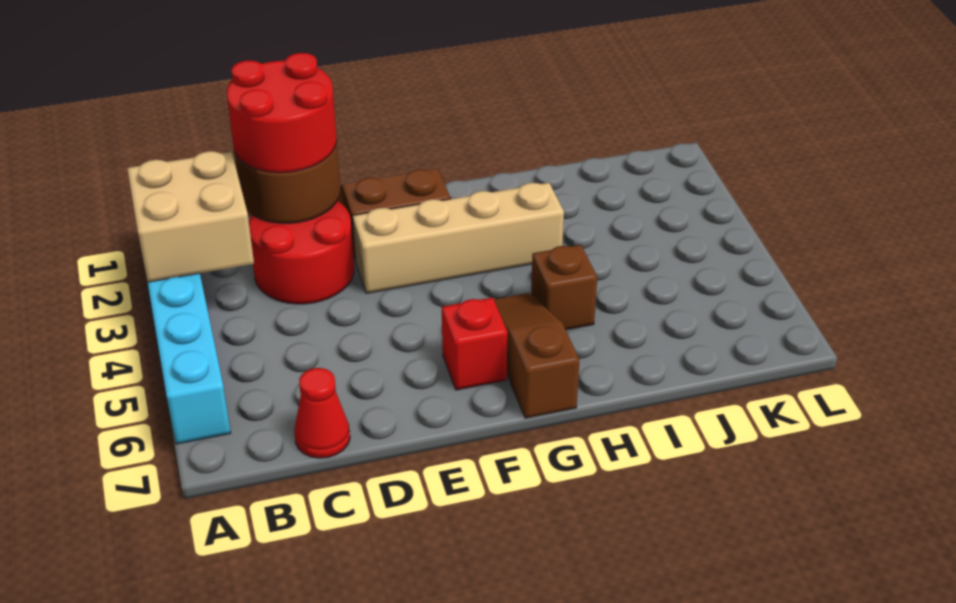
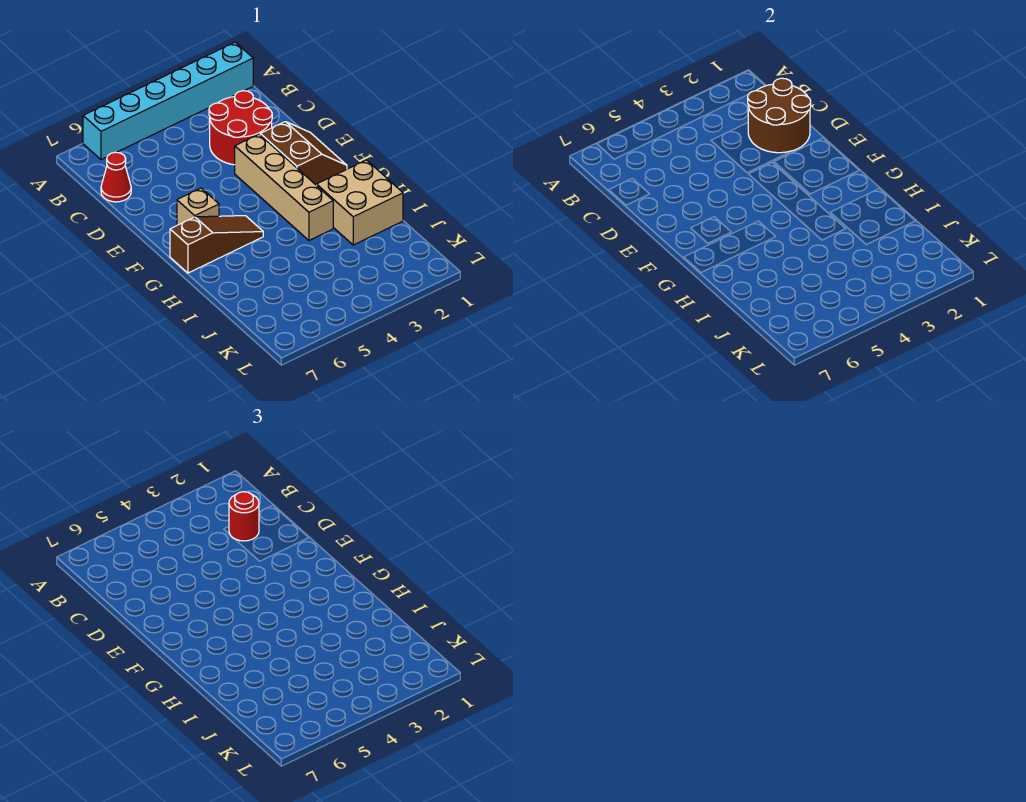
tan 2x2 brick [127,151,254,282] -> tan 2x2 brick moved to [316,160,403,245]
red 2x2 round brick [227,53,337,173] -> red 1x1 round brick [229,492,259,541]
red 1x1 brick [442,297,508,390] -> tan 1x1 brick [177,188,219,225]
brown 1x1 brick [531,245,597,330] -> none

